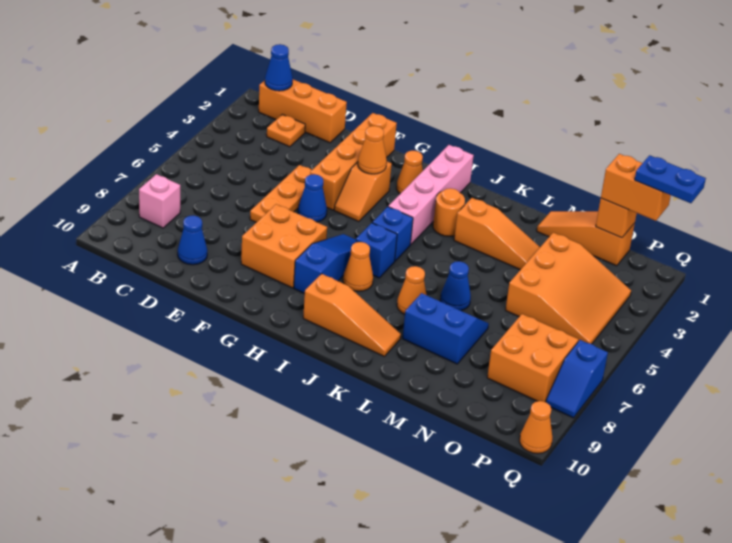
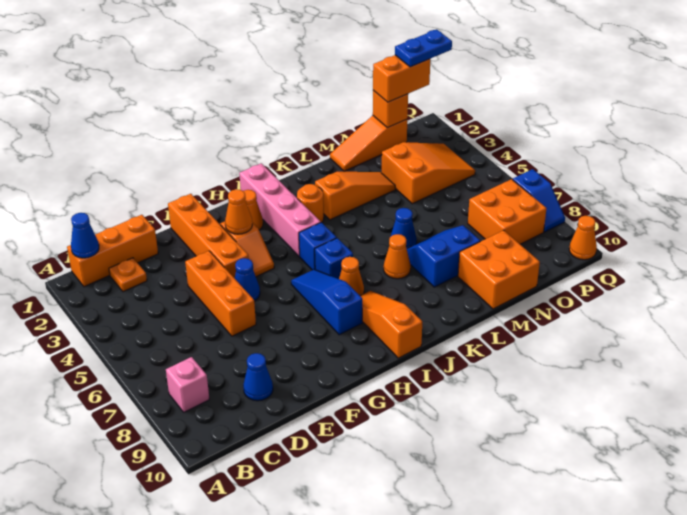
orange 1x3 plate [250,165,312,222] -> orange 1x3 brick [185,251,256,336]
orange 2x2 brick [241,204,327,288] -> orange 2x2 brick moved to [458,230,540,309]
orange 1x3 slope [303,274,401,356] -> orange 1x3 slope turned to [361,291,422,358]
orange 3x3 slope [506,233,631,344] -> orange 2x3 slope [382,142,475,204]

